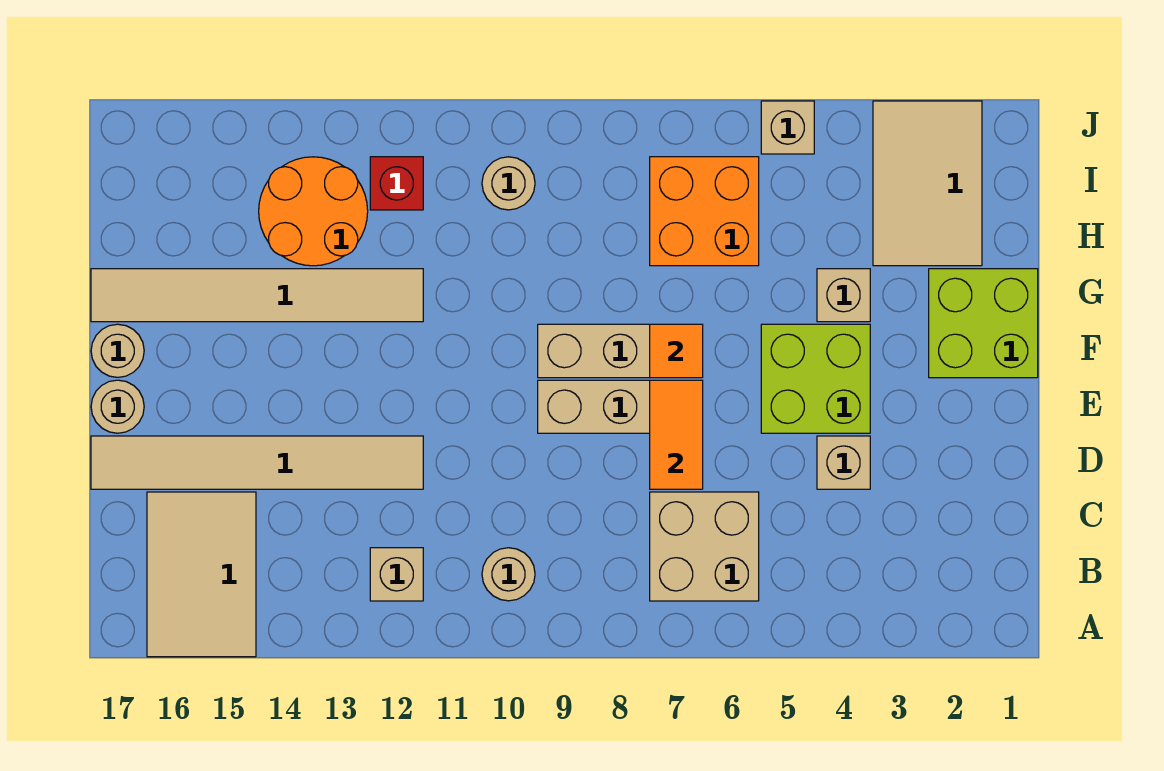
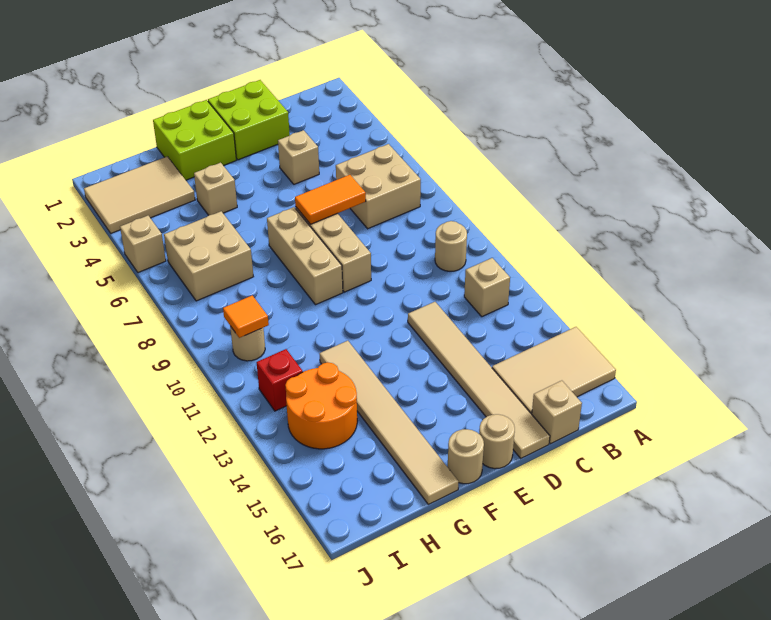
none -> tan 1x1 brick [532,381,582,444]
lime 2x2 brick [761,324,870,433] -> lime 2x2 brick moved to [208,80,290,160]
orange 1x1 tile [650,324,703,378] -> orange 1x1 tile moved to [223,296,269,338]
orange 2x2 brick [650,157,759,266] -> tan 2x2 brick [164,211,253,301]

